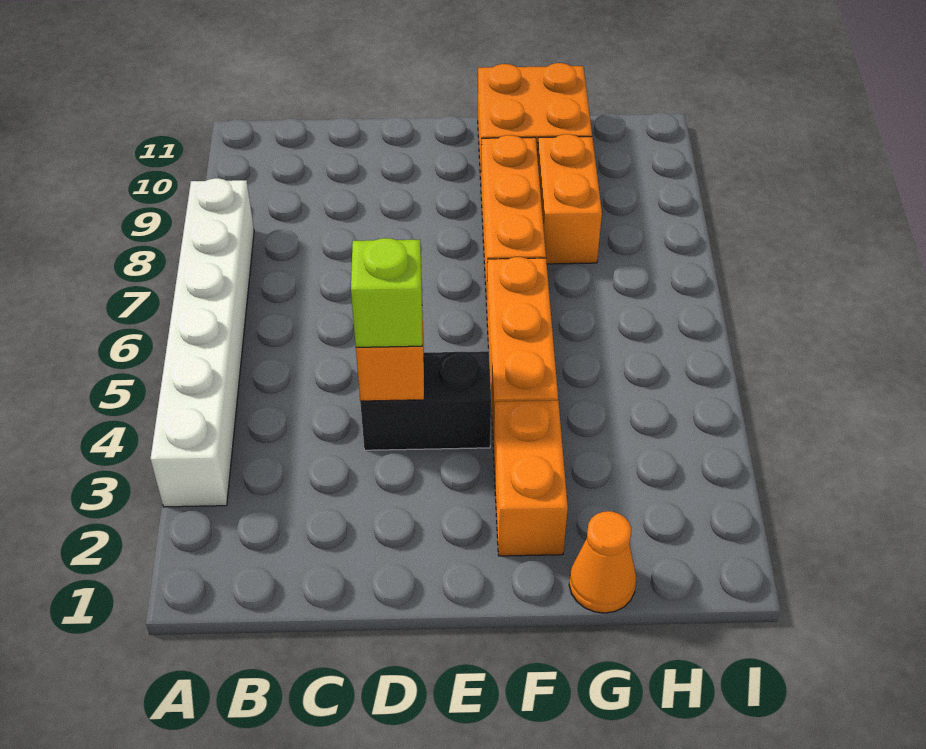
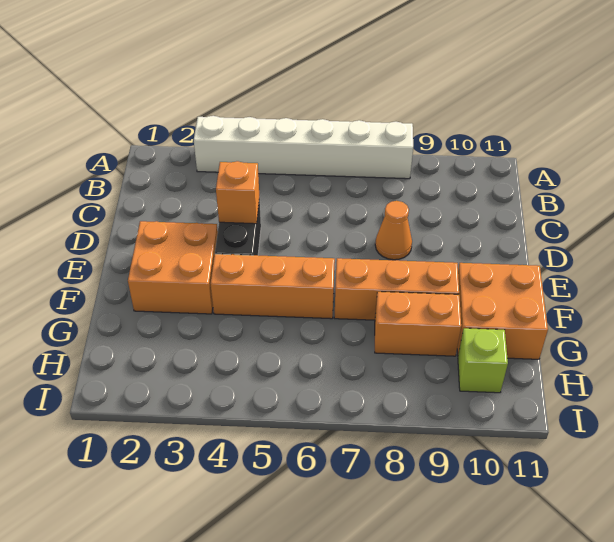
lime 1x1 brick [351,238,422,347] -> lime 1x1 brick moved to [458,328,508,393]
orange 1x2 brick [493,400,568,556] -> orange 2x2 brick [128,221,218,314]
orange 1x1 cone [569,511,636,613] -> orange 1x1 cone moved to [375,201,412,260]

